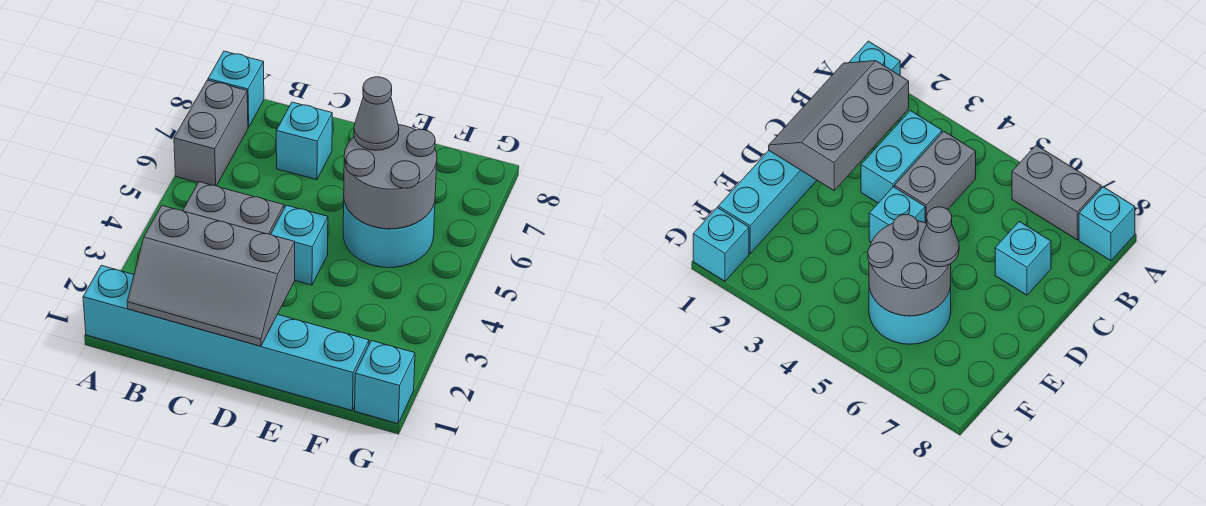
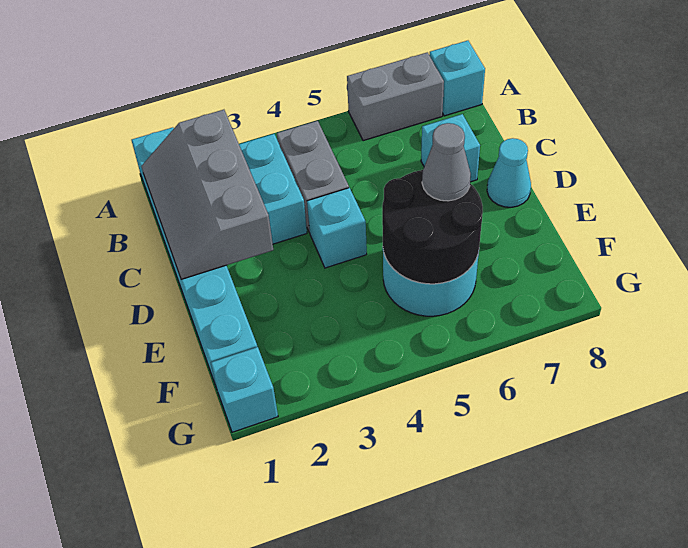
none -> cyan 1x1 cone [487,138,531,207]
grey 2x2 round brick [344,125,437,229] -> black 2x2 round brick [382,170,483,284]

